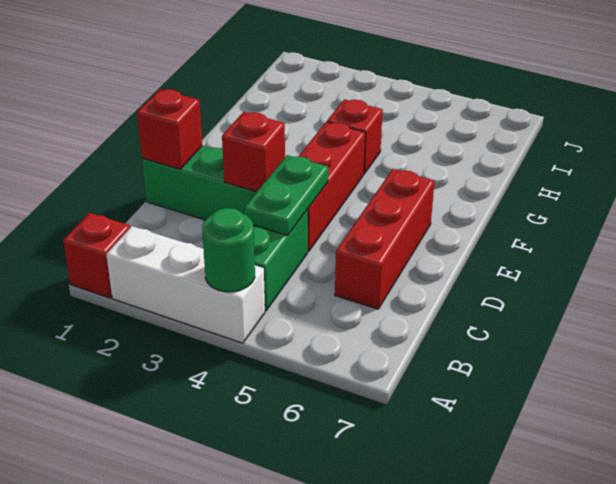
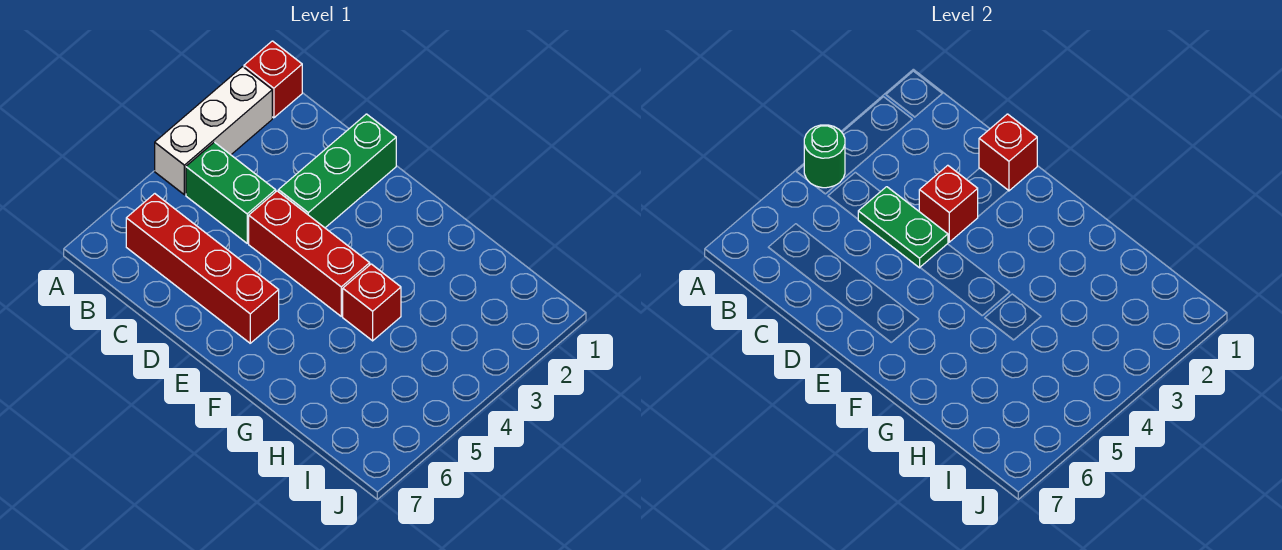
red 1x3 brick [335,169,435,309] -> red 1x4 brick [126,194,279,343]

